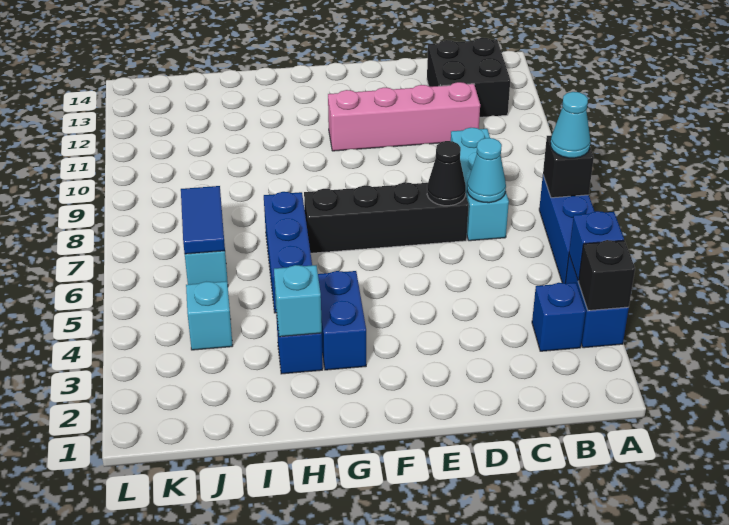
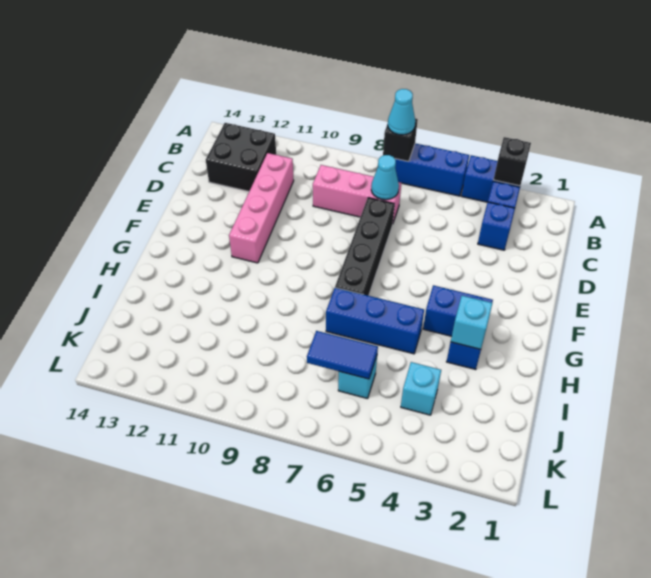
blue 1x1 brick [569,211,624,281] -> blue 1x1 brick moved to [478,202,515,250]
cyan 1x3 brick [451,128,509,241] -> pink 1x3 brick [313,165,401,222]
black 1x1 cone [427,141,466,206] -> none

